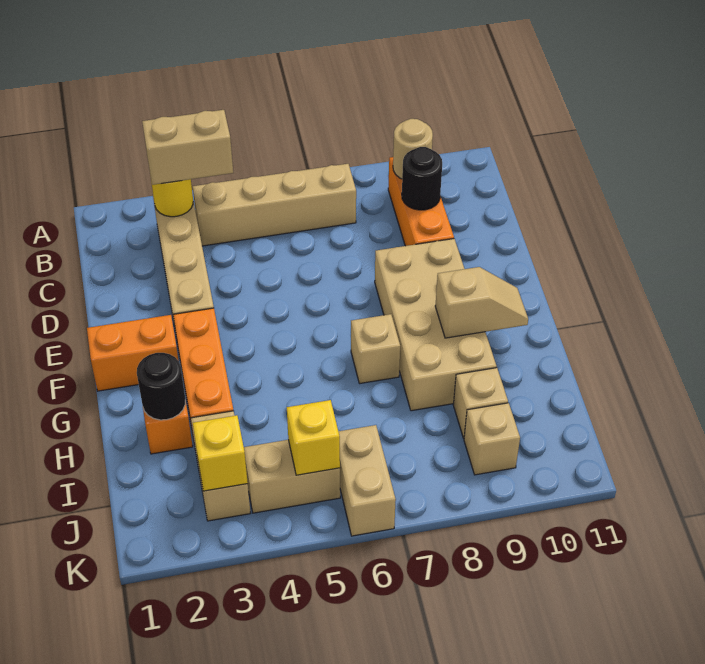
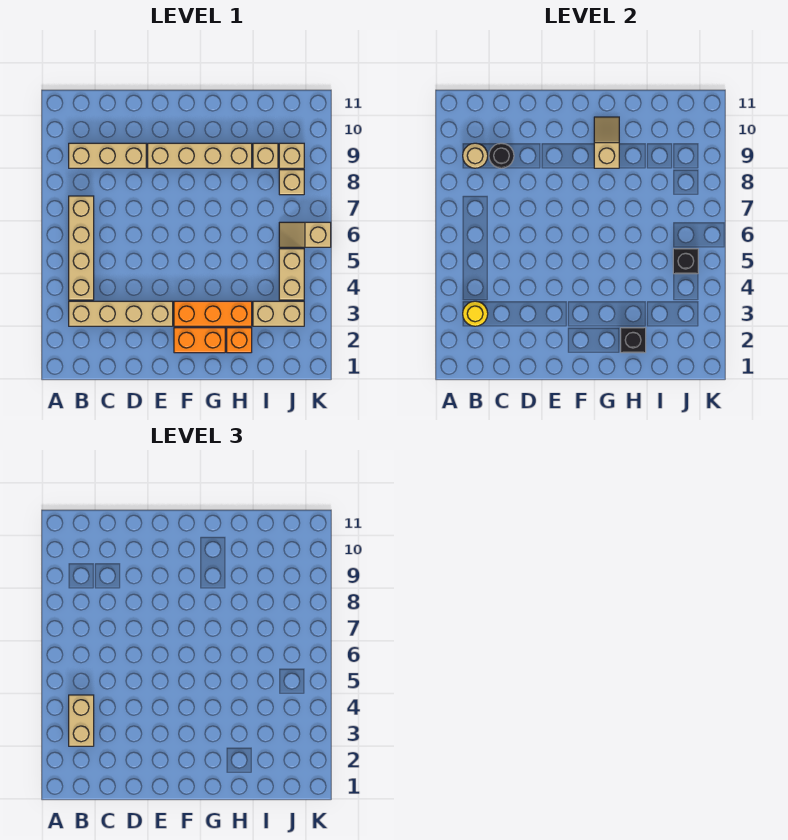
orange 1x3 brick [388,157,454,246] -> tan 1x3 brick [69,143,146,168]
tan 2x4 brick [375,239,497,411] -> tan 1x4 brick [148,143,252,168]
orange 1x2 brick [87,315,179,391] -> orange 1x2 brick turned to [174,328,225,353]
tan 1x1 brick [351,314,400,384] -> tan 1x1 brick moved to [279,170,304,195]
black 1x1 round brick [137,353,185,420] -> black 1x1 brick [621,328,646,353]
yellow 1x1 brick [193,415,248,491] -> none
yellow 1x1 brick [287,400,340,475] -> black 1x1 brick [673,249,698,274]
tan 1x2 brick [339,425,396,536] -> tan 1x2 slope [279,222,331,247]

